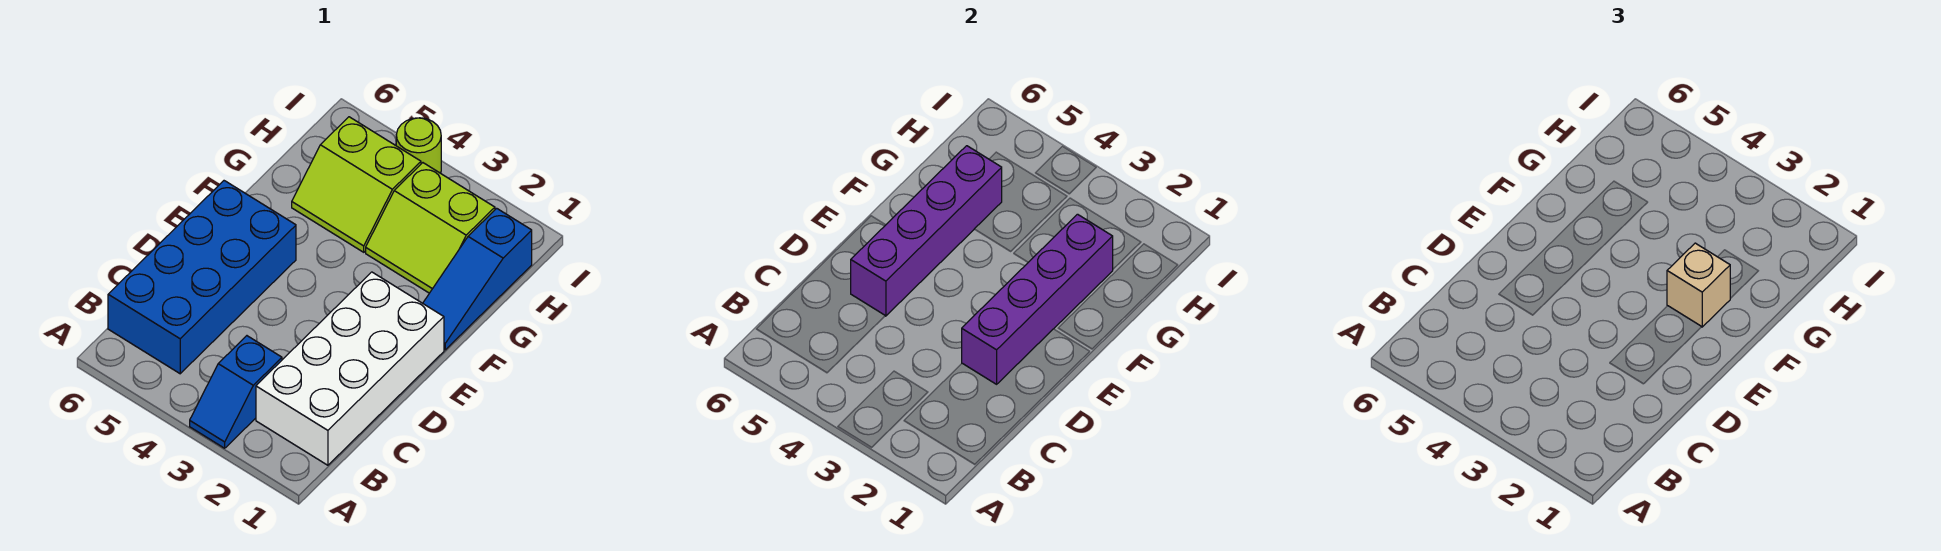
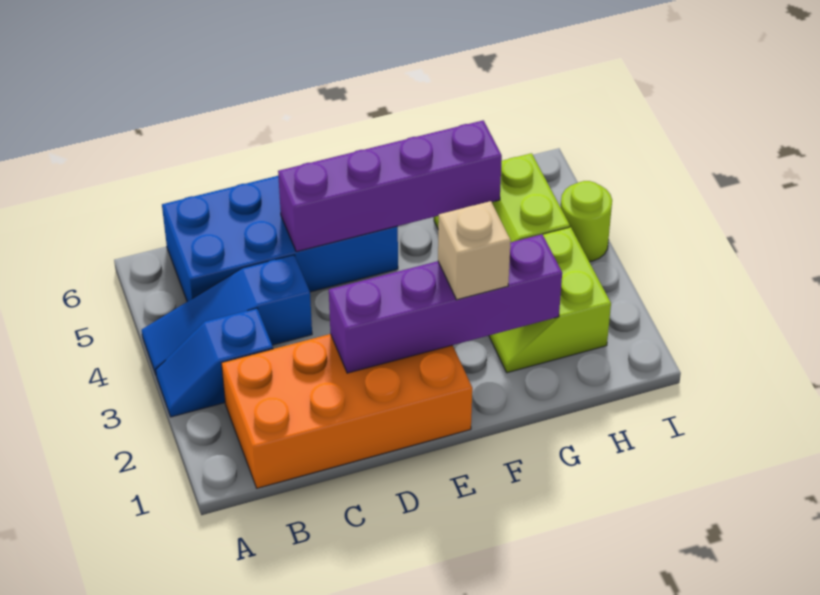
white 2x4 brick [256,272,444,465] -> orange 2x4 brick [221,334,472,488]
blue 1x3 slope [423,208,532,350] -> blue 1x3 slope moved to [142,255,312,374]

